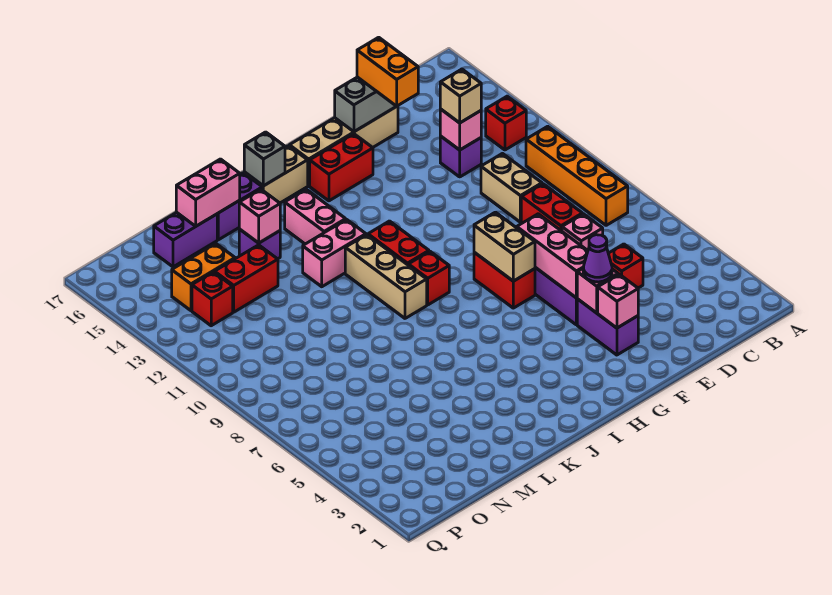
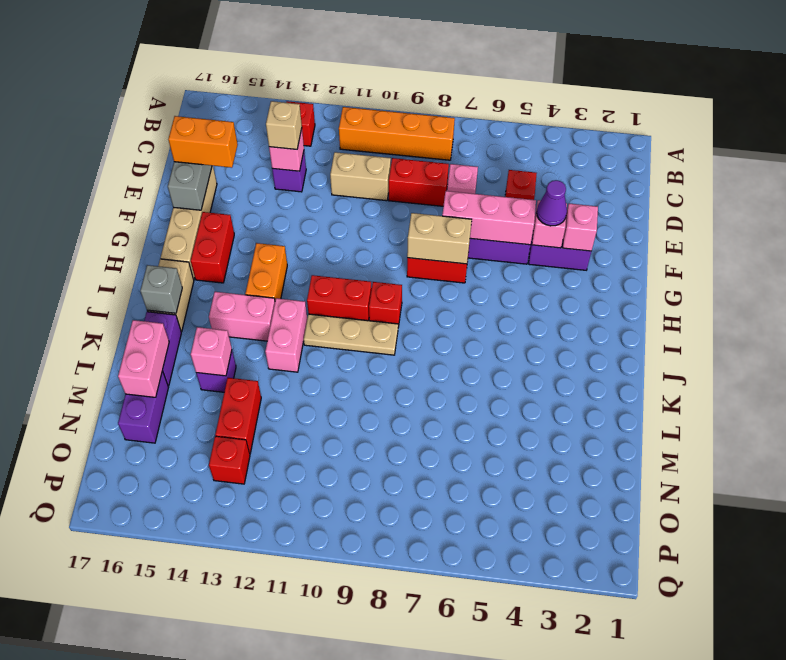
tan 1x3 brick [345,235,427,318] -> tan 1x3 plate [304,314,398,355]
orange 1x2 brick [172,243,235,311] -> orange 1x2 brick moved to [245,243,287,300]

